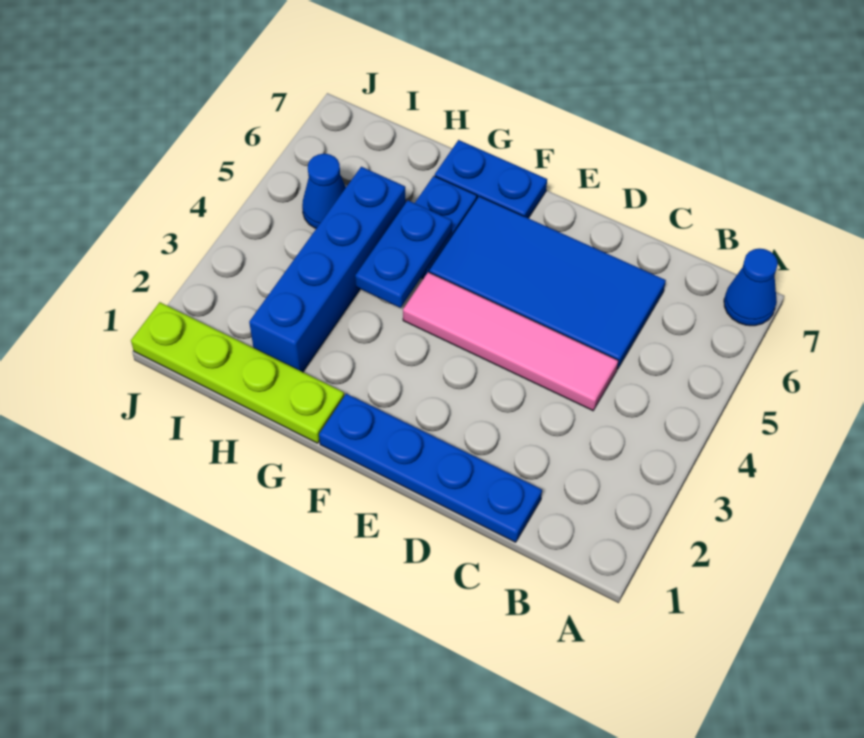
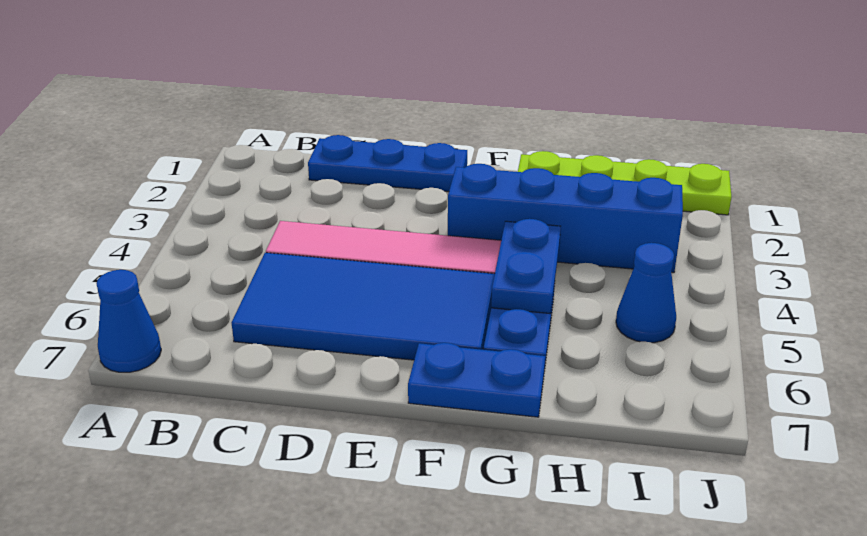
blue 1x4 plate [319,394,542,542] -> blue 1x3 plate [308,135,467,192]
blue 1x4 brick [249,167,406,372] -> blue 1x4 brick turned to [448,164,683,273]

